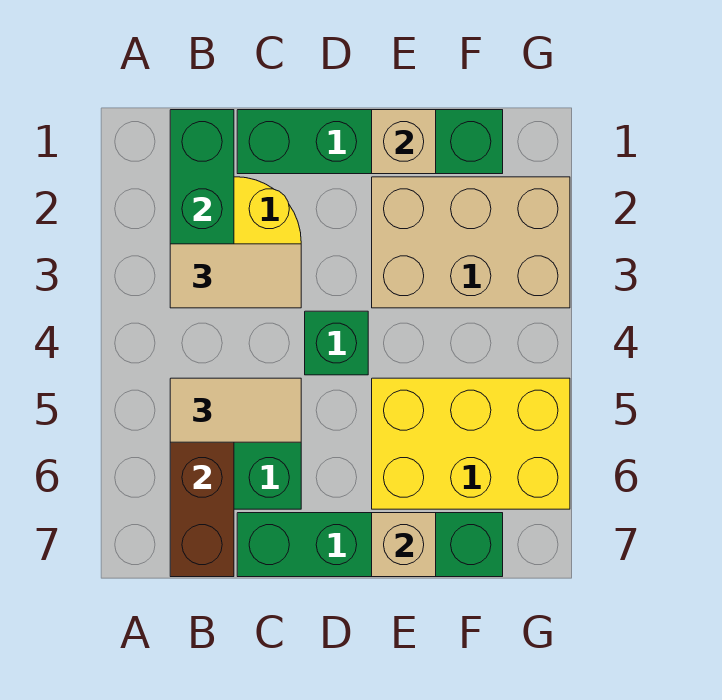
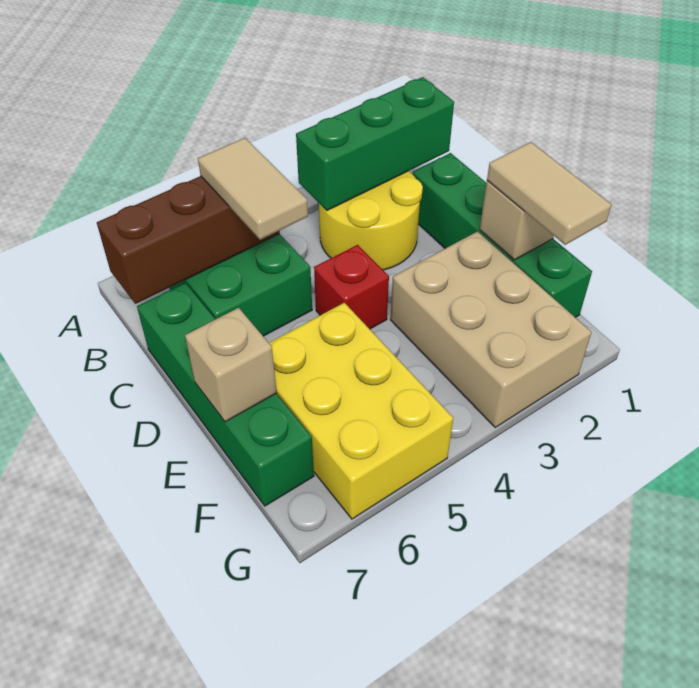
tan 1x2 tile [170,244,301,308] -> tan 1x2 tile moved to [487,142,611,245]
green 1x1 brick [305,311,368,375] -> red 1x1 brick [314,245,389,329]

